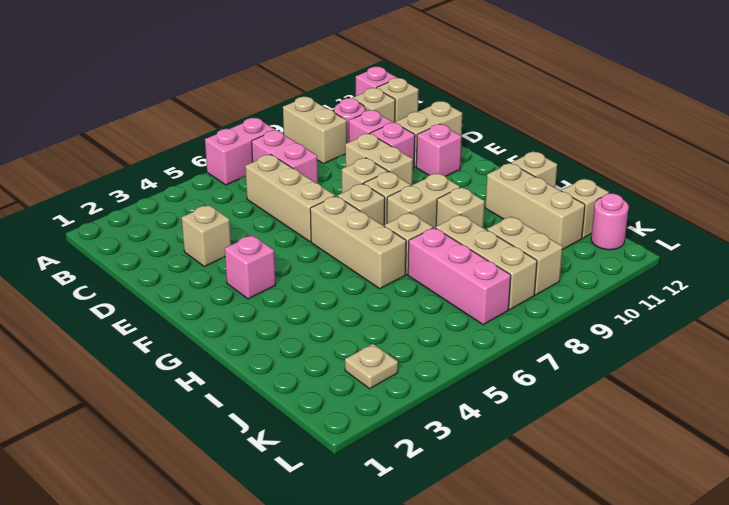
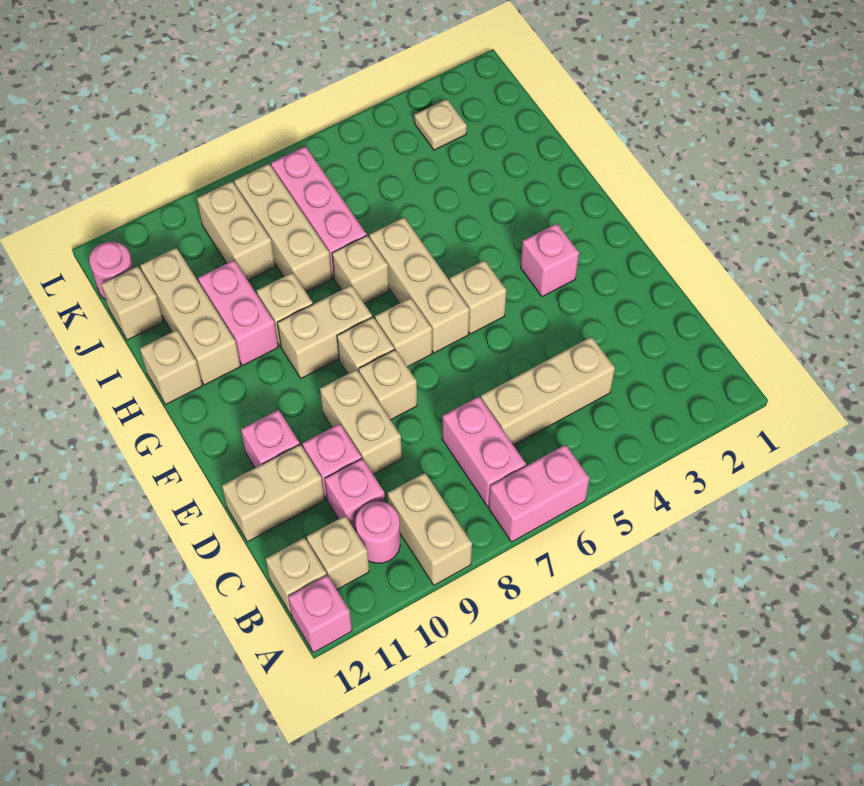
tan 1x3 brick [245,154,335,242] -> tan 1x3 brick turned to [481,337,615,445]
tan 1x1 brick [182,205,231,267] -> tan 1x1 brick moved to [450,260,506,334]
none -> pink 1x2 brick [198,260,278,366]

